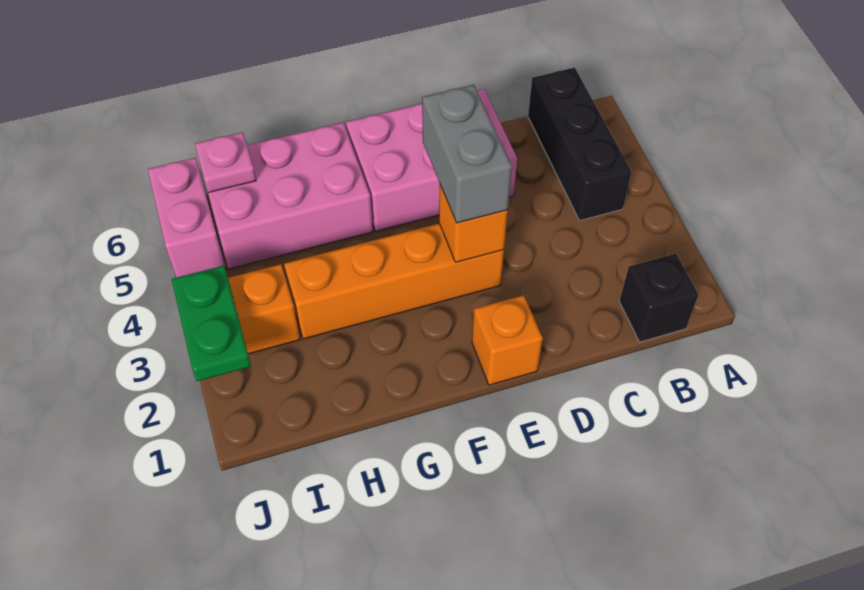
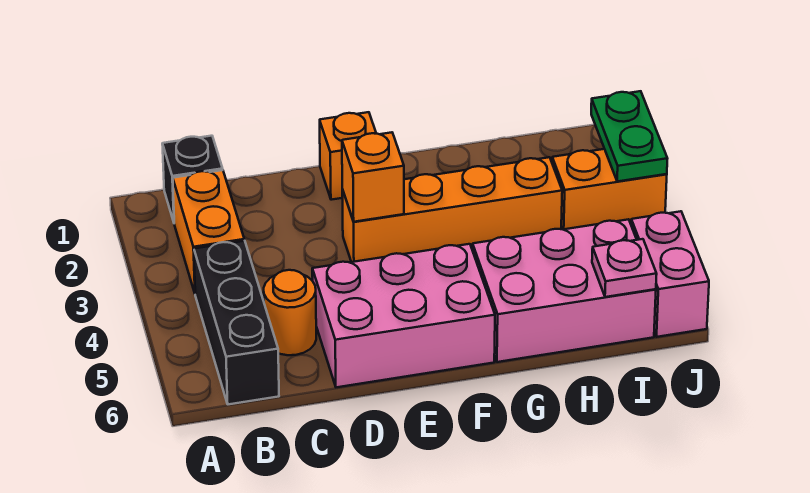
none -> orange 1x2 brick [173,170,244,293]
none -> orange 1x1 round brick [264,270,316,355]
grey 1x2 brick [422,85,512,223] -> none

